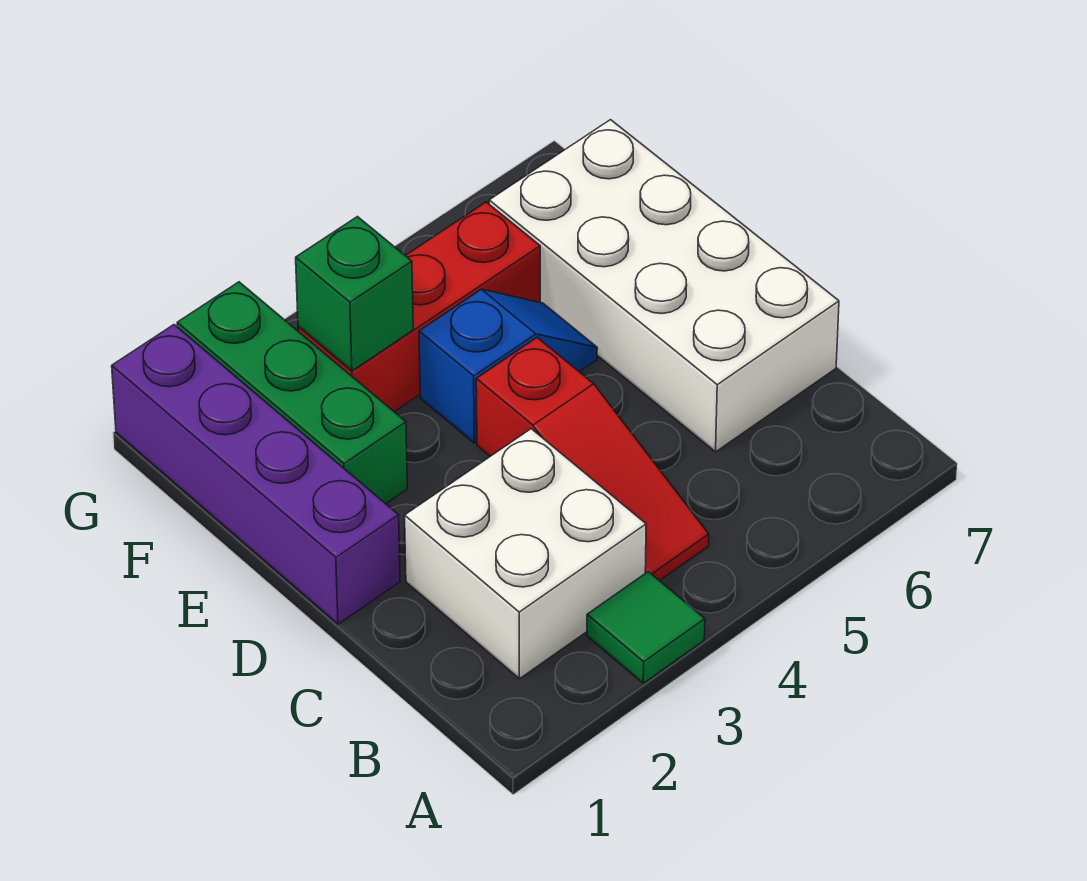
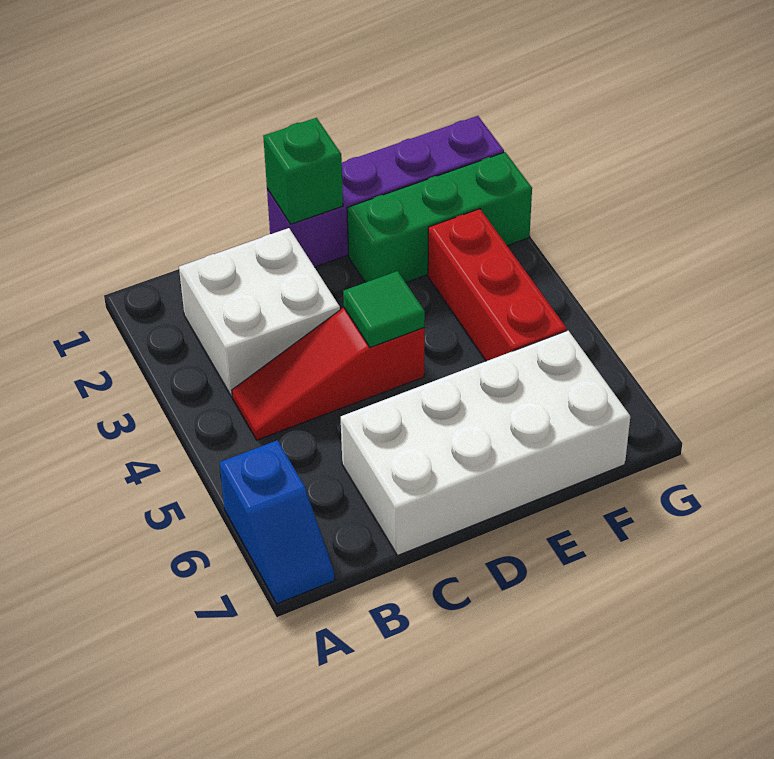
green 1x1 tile [587,572,705,683] -> green 1x1 tile moved to [343,271,425,347]
blue 1x2 slope [419,289,597,443] -> blue 1x2 slope moved to [220,440,335,604]
green 1x1 brick [296,217,413,371] -> green 1x1 brick moved to [263,118,343,224]

